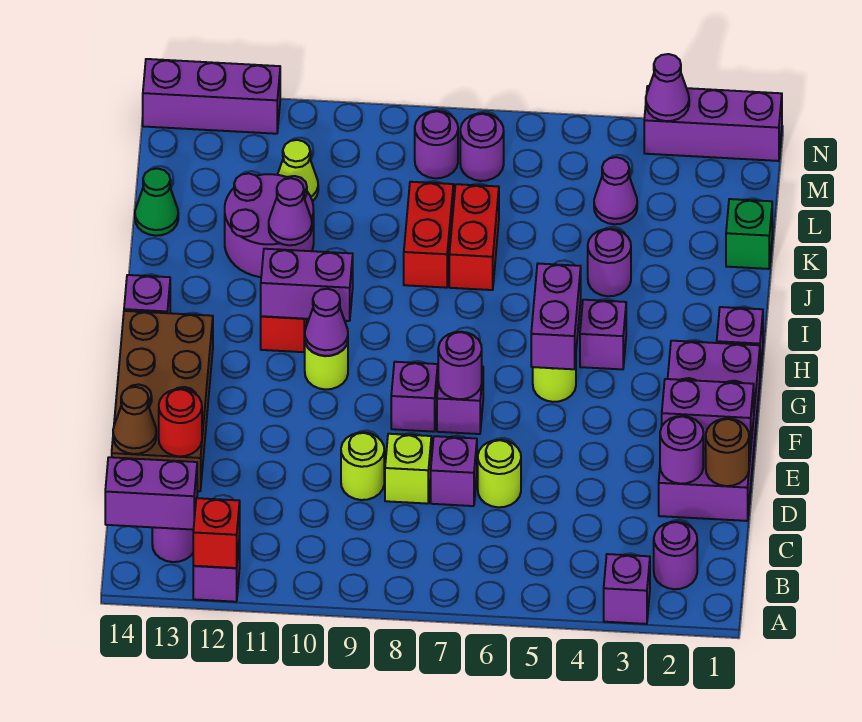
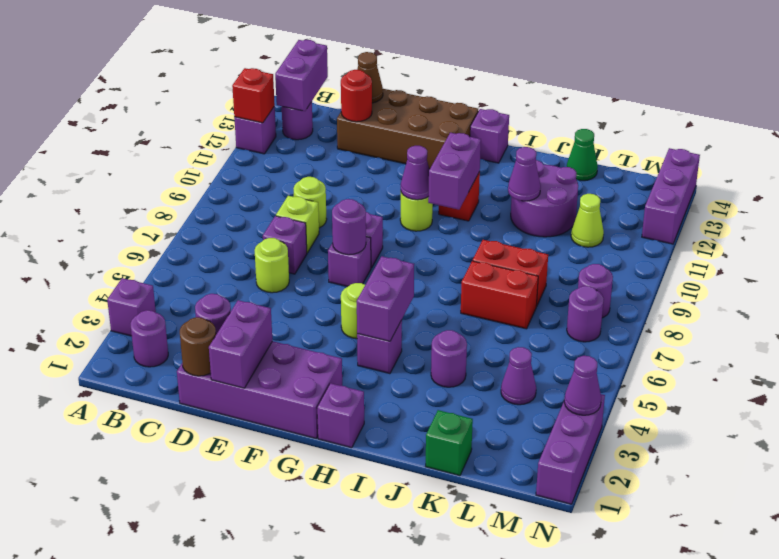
purple 1x2 brick [531,264,581,369] -> purple 1x2 brick turned to [357,256,414,341]

